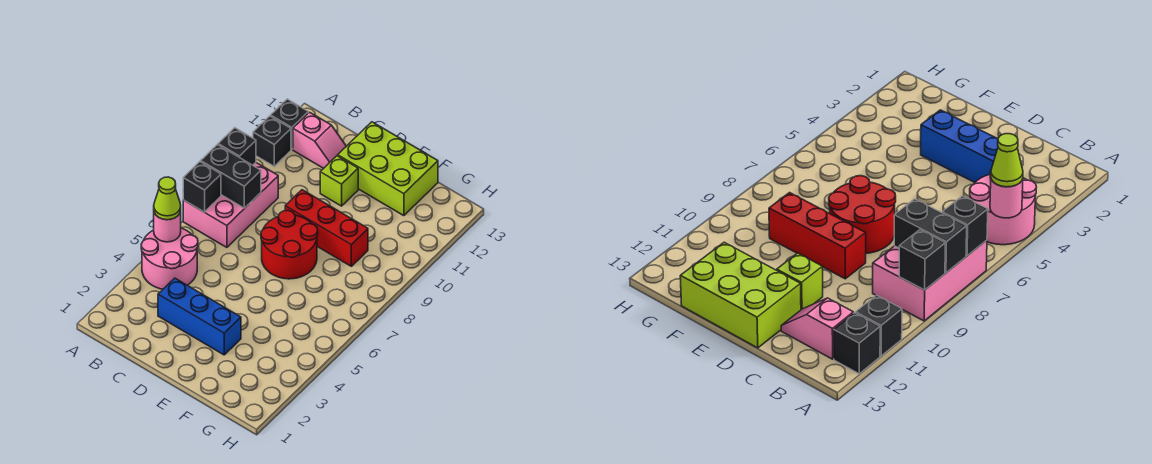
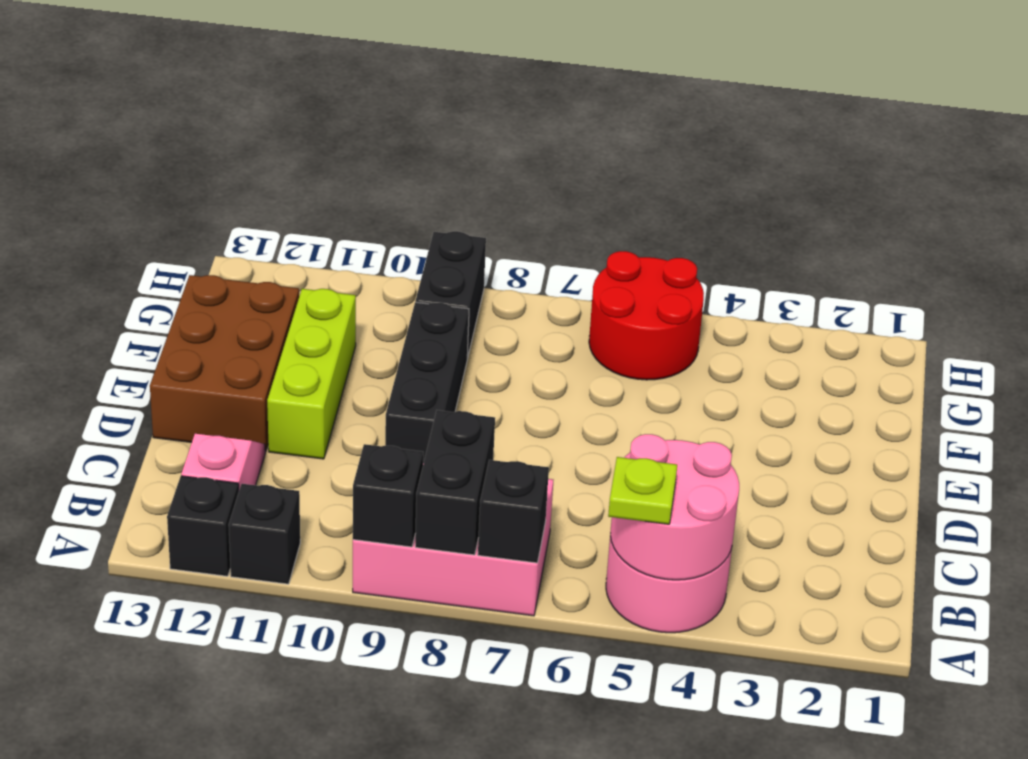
pink 1x1 round brick [154,211,181,242] -> pink 2x2 round brick [610,434,739,580]
lime 1x1 cone [154,177,181,220] -> lime 1x1 plate [608,457,677,524]
blue 1x3 brick [158,278,241,355] -> none
red 2x2 round brick [261,211,318,279] -> red 2x2 round brick moved to [589,251,704,380]
red 1x3 brick [285,190,368,266] -> black 1x3 brick [385,302,469,463]
lime 1x1 brick [320,156,358,206] -> lime 1x3 brick [267,289,356,459]
lime 2x3 brick [338,122,438,216] -> brown 2x3 brick [150,275,299,452]
none -> black 1x2 brick [415,231,486,358]

